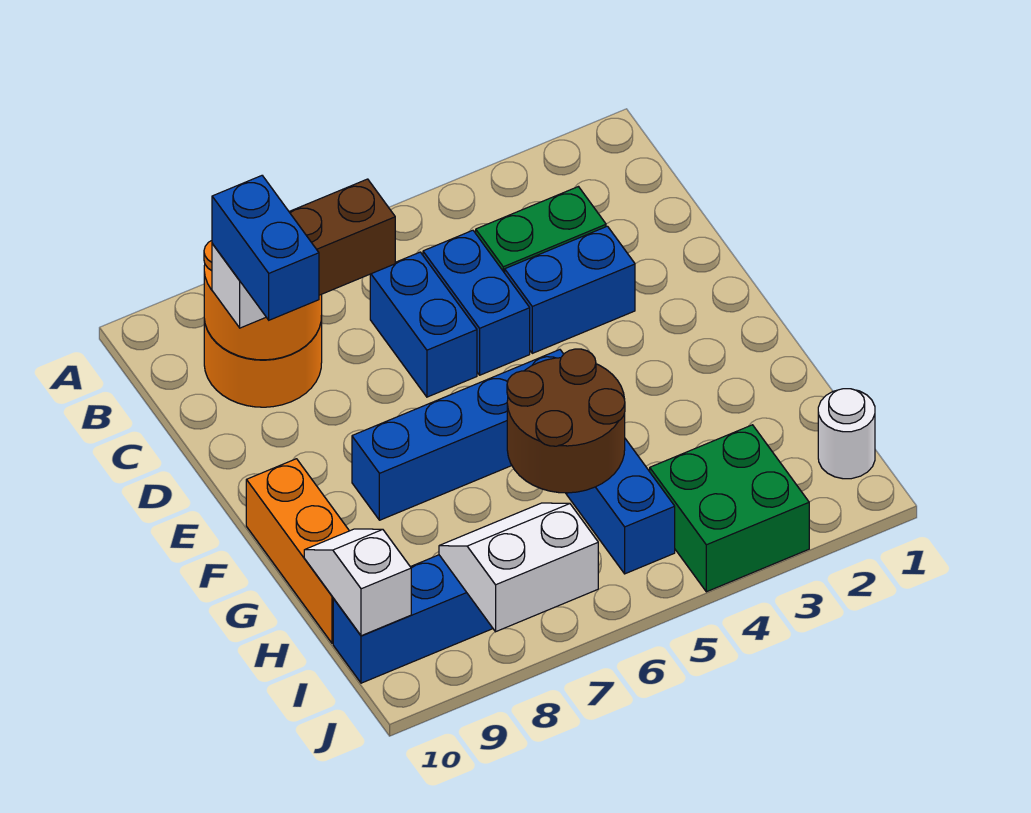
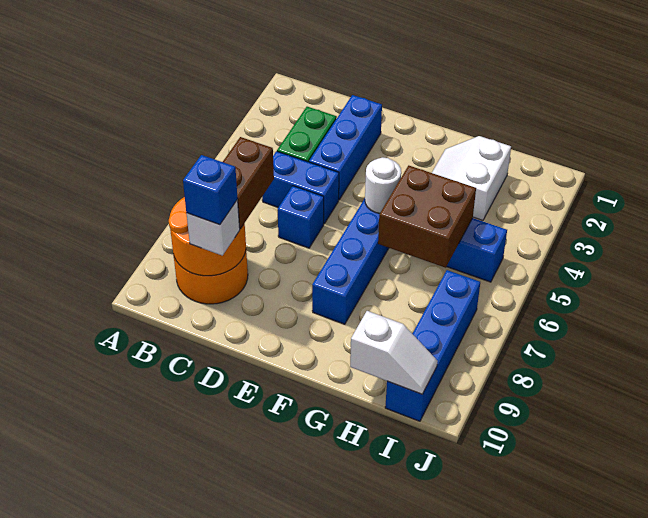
blue 1x2 brick [370,252,477,397] -> blue 1x1 brick [278,186,324,248]
blue 1x2 brick [212,176,319,320] -> blue 1x1 brick [183,155,238,225]
blue 1x2 brick [505,226,635,353] -> blue 1x3 brick [309,95,382,200]
orange 1x3 brick [246,459,349,643] -> none
brown 2x2 round brick [507,349,625,493] -> brown 2x2 brick [378,166,476,268]
white 1x2 slope [304,529,411,636] -> white 1x2 slope turned to [350,311,437,394]
white 1x1 round brick [818,389,875,479] -> white 1x1 round brick moved to [365,157,401,213]
green 2x2 brick [650,425,809,592] -> none
white 2x2 slope [439,503,598,632] -> white 2x2 slope moved to [432,136,511,221]

